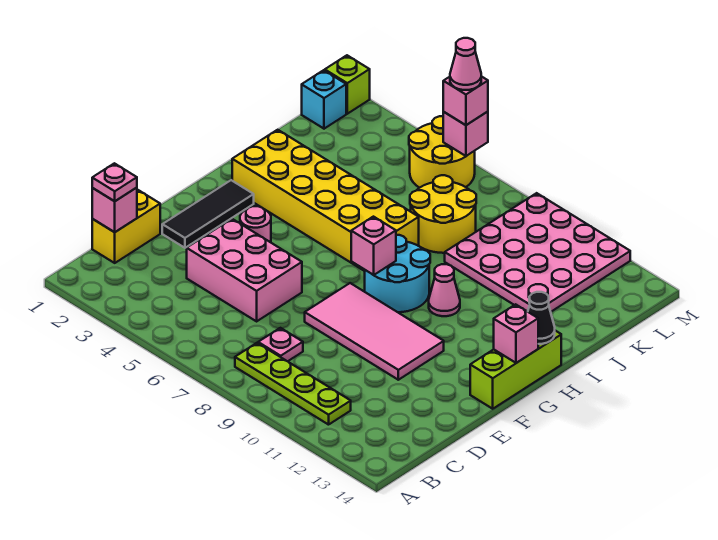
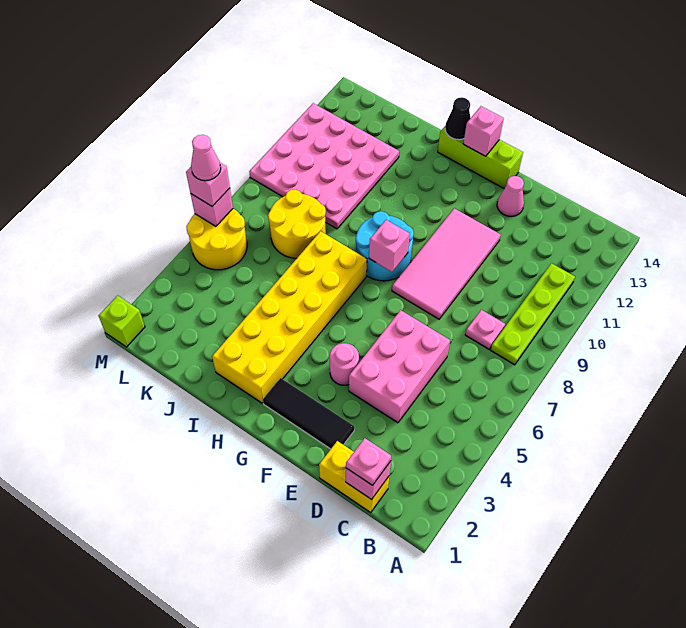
pink 1x1 cone [429,264,460,316] -> pink 1x1 cone moved to [497,176,524,216]
cyan 1x1 brick [302,70,346,129] -> none

